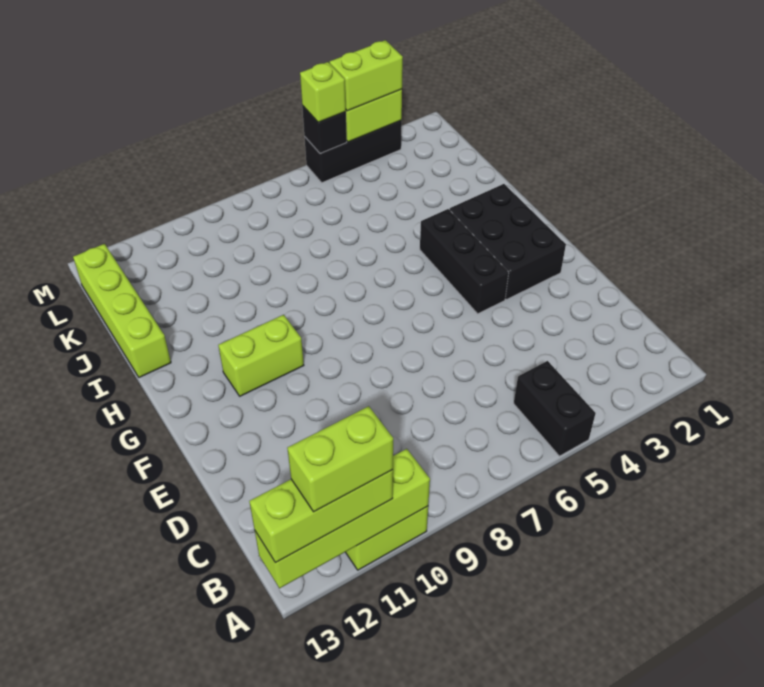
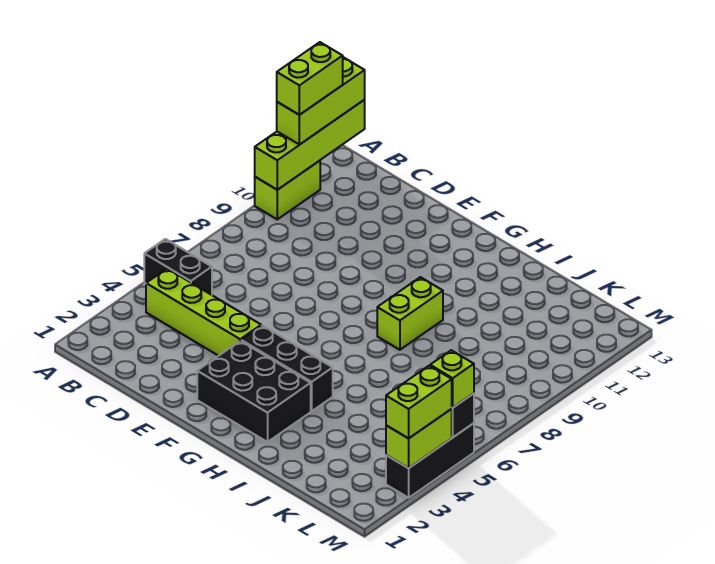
lime 1x2 brick [218,315,304,396] -> lime 1x2 brick moved to [377,277,443,350]
lime 1x4 brick [73,244,171,377] -> lime 1x4 brick moved to [146,269,261,356]

